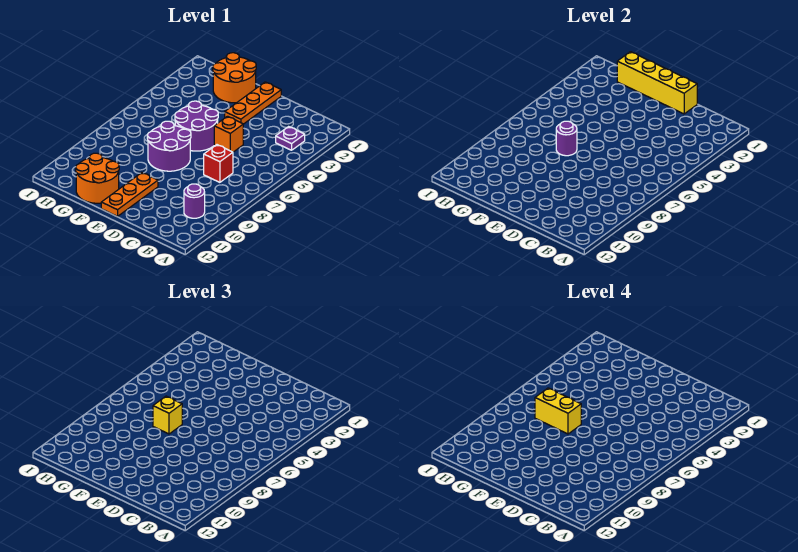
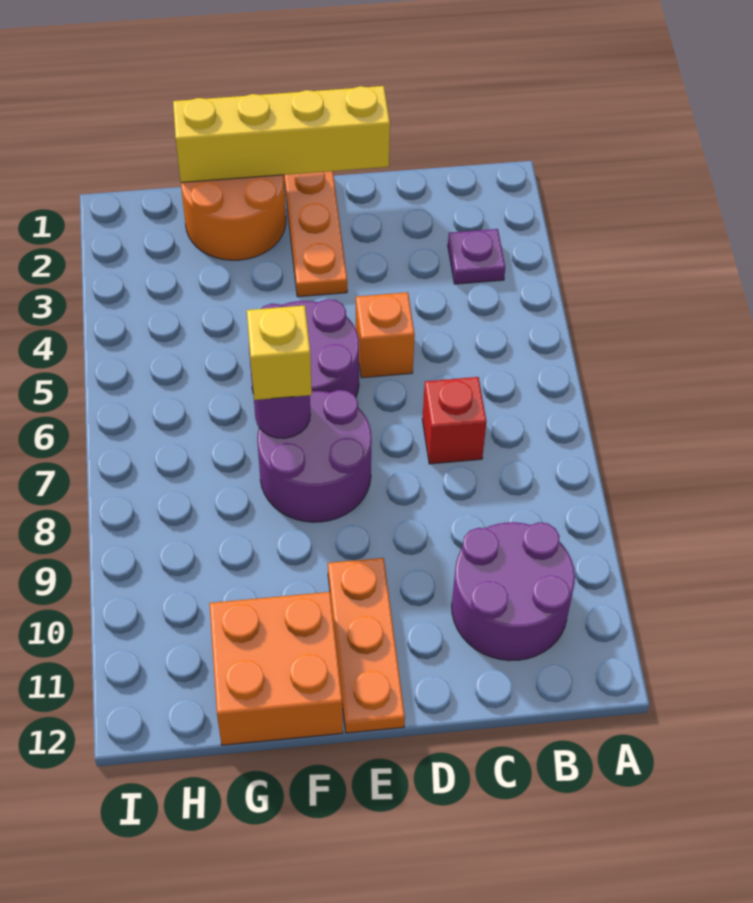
purple 1x1 round brick [184,184,205,218] -> purple 2x2 round brick [452,522,575,661]
yellow 1x2 brick [535,388,581,434] -> none
orange 2x2 round brick [76,153,119,203] -> orange 2x2 brick [209,592,343,745]

